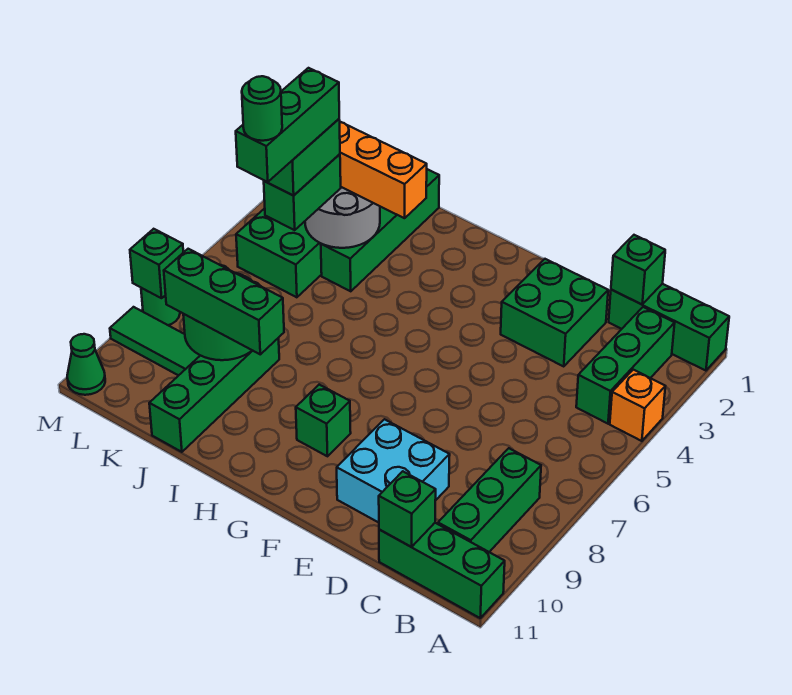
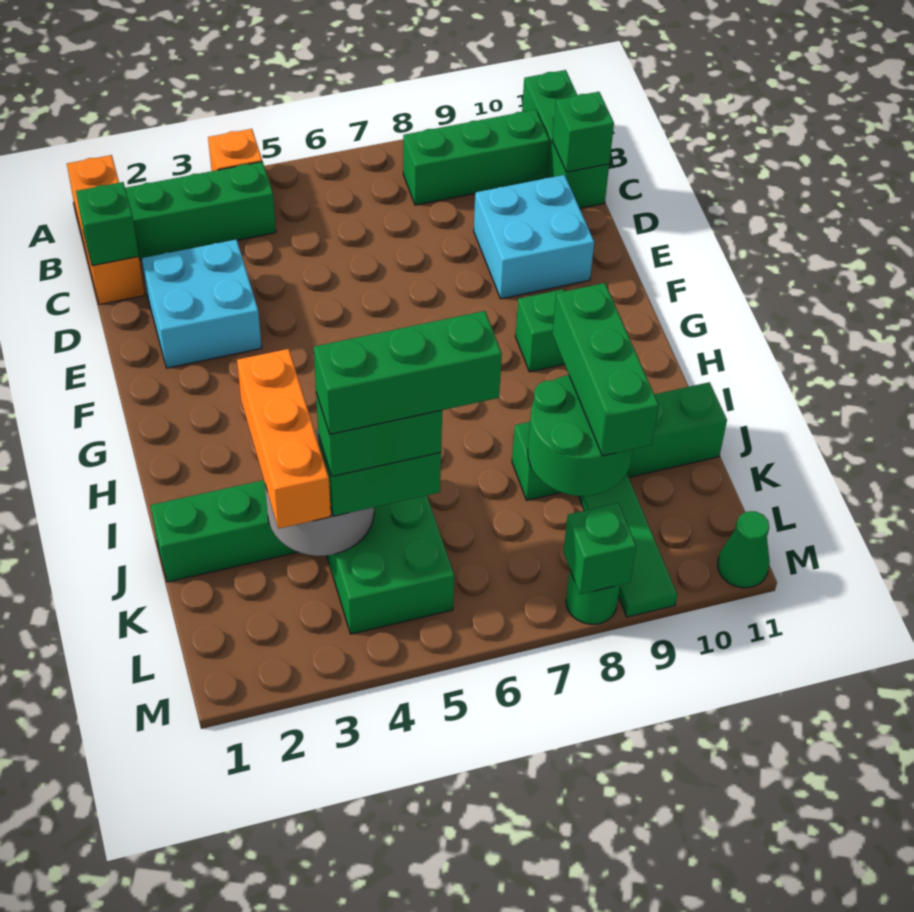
green 1x3 brick [609,284,729,371] -> orange 1x3 brick [67,155,145,305]
green 2x2 brick [501,259,608,366] -> cyan 2x2 brick [142,240,262,368]
green 1x1 round brick [242,76,282,141] -> none

